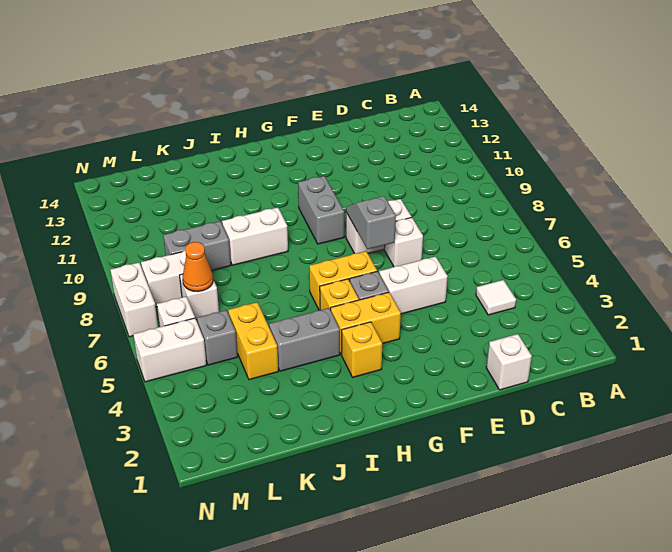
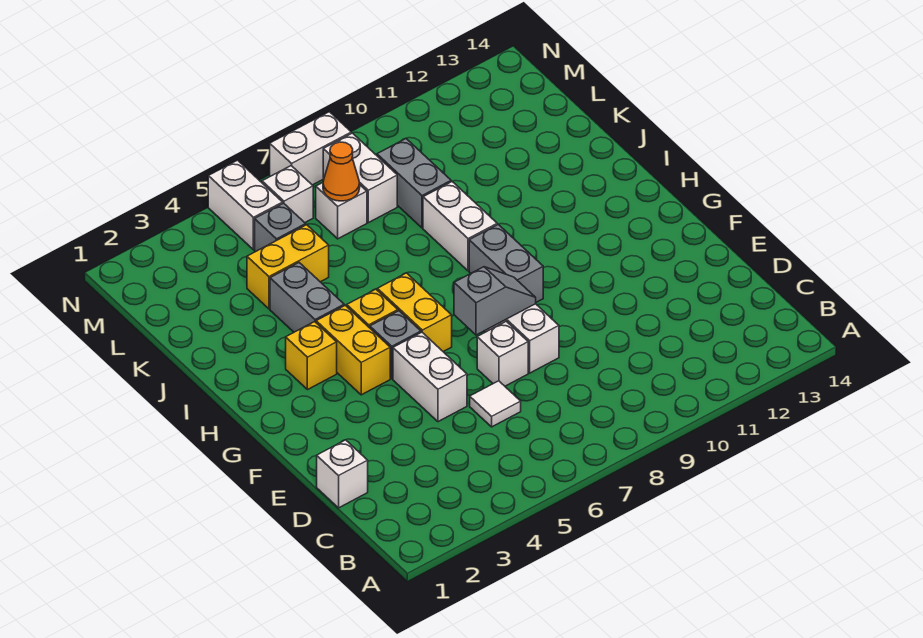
white 1x1 tile [476,280,516,315] -> white 1x1 tile moved to [470,381,521,427]
grey 1x2 brick [298,176,344,244] -> grey 1x2 brick turned to [469,224,543,302]

